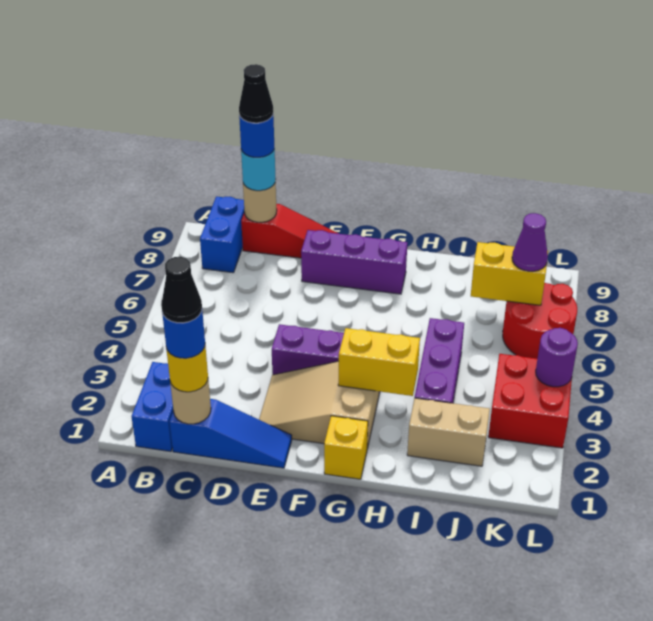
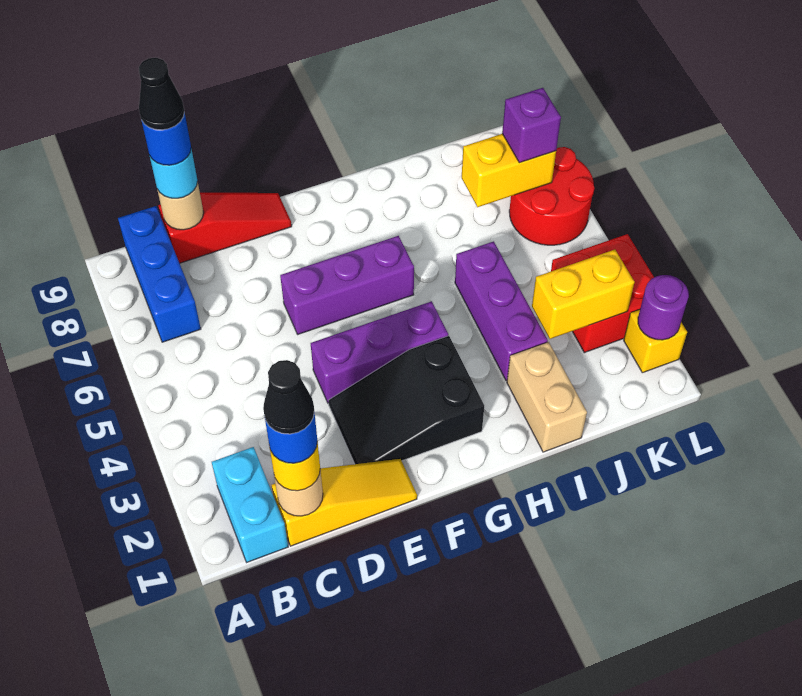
blue 1x2 brick [131,362,173,452] -> cyan 1x2 brick [212,447,288,562]
blue 1x2 brick [200,196,244,273] -> blue 1x3 brick [118,206,201,342]
blue 1x3 slope [169,399,292,468] -> yellow 1x3 slope [272,459,417,546]
tan 2x3 slope [259,361,379,449] -> black 2x3 slope [328,336,484,464]
purple 1x3 brick [301,230,407,294] -> purple 1x3 brick moved to [280,236,414,334]
yellow 1x1 brick [324,416,368,479] -> yellow 1x1 brick moved to [624,310,687,373]
yellow 1x2 brick [338,328,420,396] -> yellow 1x2 brick moved to [532,250,635,339]
tan 1x2 brick [407,398,490,466] -> tan 1x2 brick turned to [507,342,587,452]
purple 1x1 cone [512,213,548,271] -> purple 1x1 brick [502,88,561,163]
purple 1x1 round brick [536,328,578,387] -> purple 1x1 round brick moved to [638,275,689,340]

